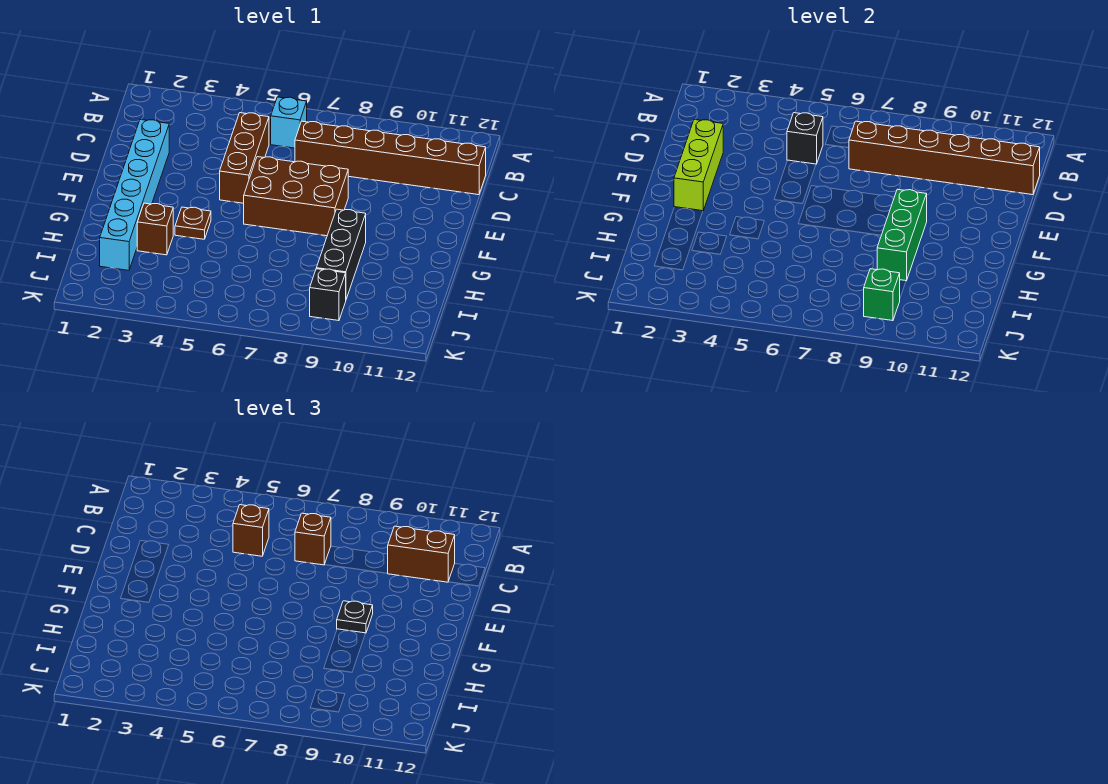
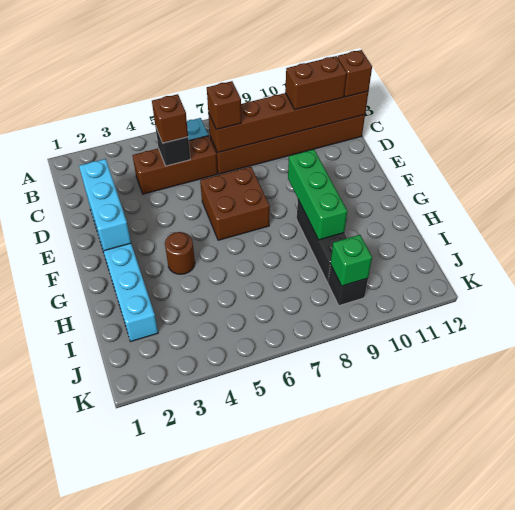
brown 1x3 brick [220,113,269,203] -> brown 1x3 brick turned to [132,136,218,194]
lime 1x3 brick [674,120,723,211] -> cyan 1x3 brick [79,159,131,251]
brown 2x3 brick [244,157,348,236] -> brown 2x2 brick [200,167,270,240]
black 1x1 plate [337,601,373,633] -> none
brown 1x1 plate [175,207,211,239] -> brown 1x1 round brick [165,232,195,274]
brown 1x1 brick [137,203,173,255] -> brown 1x1 brick moved to [337,50,372,97]

